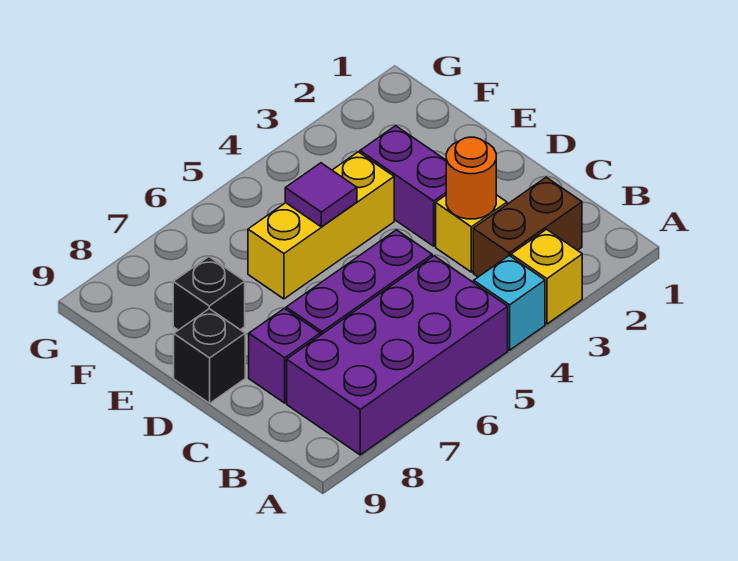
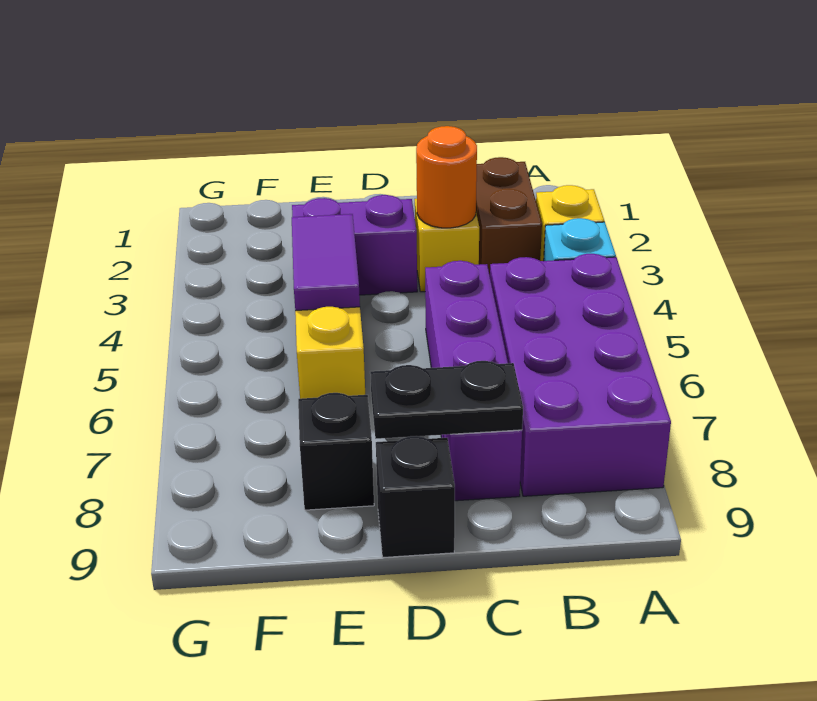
none -> black 1x2 plate [370,361,523,439]
purple 1x1 tile [285,163,357,227] -> purple 1x2 tile [292,214,360,311]

